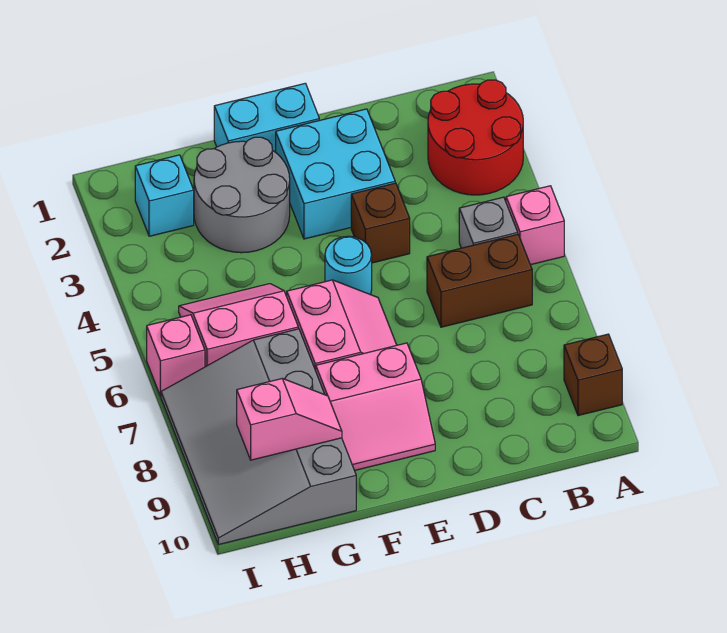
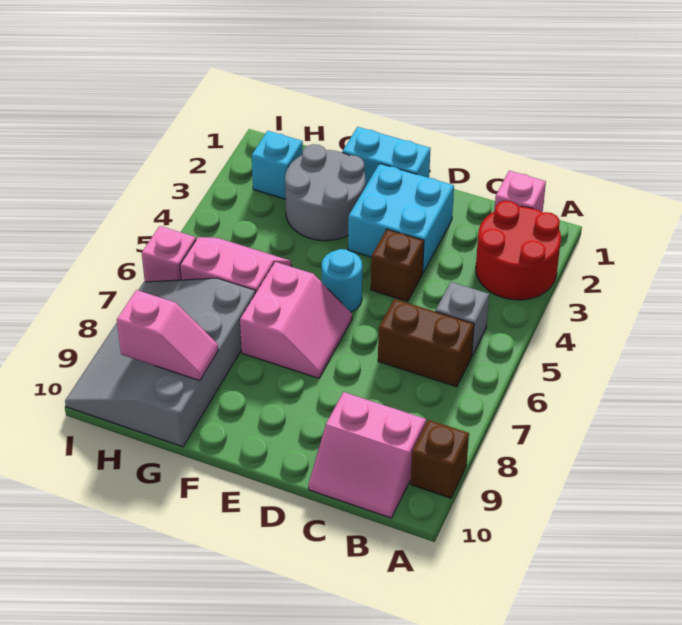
pink 1x1 brick [506,186,564,265] -> pink 1x1 brick moved to [494,171,546,212]
pink 2x2 slope [316,343,435,470] -> pink 2x2 slope moved to [309,392,426,518]

